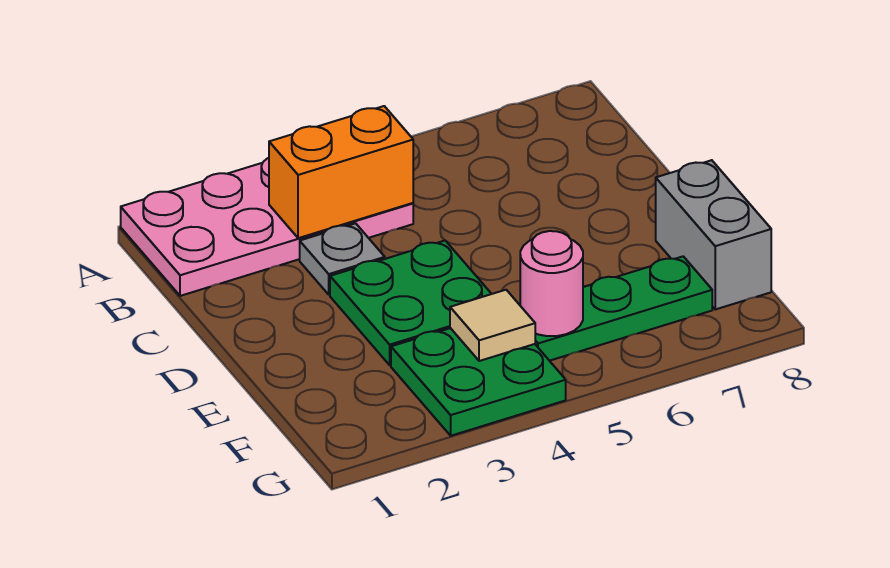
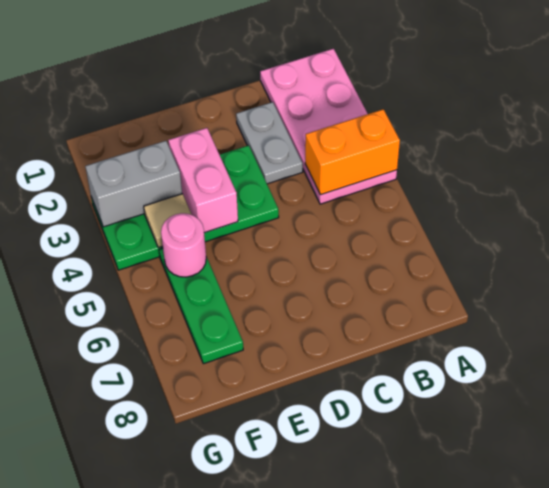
orange 1x2 brick [269,106,413,238] -> orange 1x2 brick turned to [305,109,400,195]
grey 1x1 plate [300,223,385,295] -> grey 1x2 plate [236,102,303,184]
none -> pink 1x2 brick [168,128,238,233]
grey 1x2 brick [656,160,771,309] -> grey 1x2 brick moved to [85,141,182,227]

